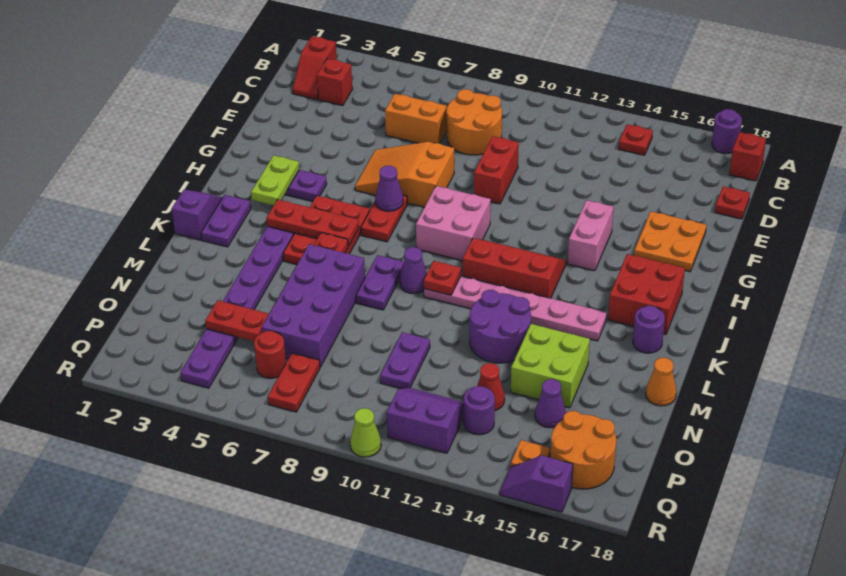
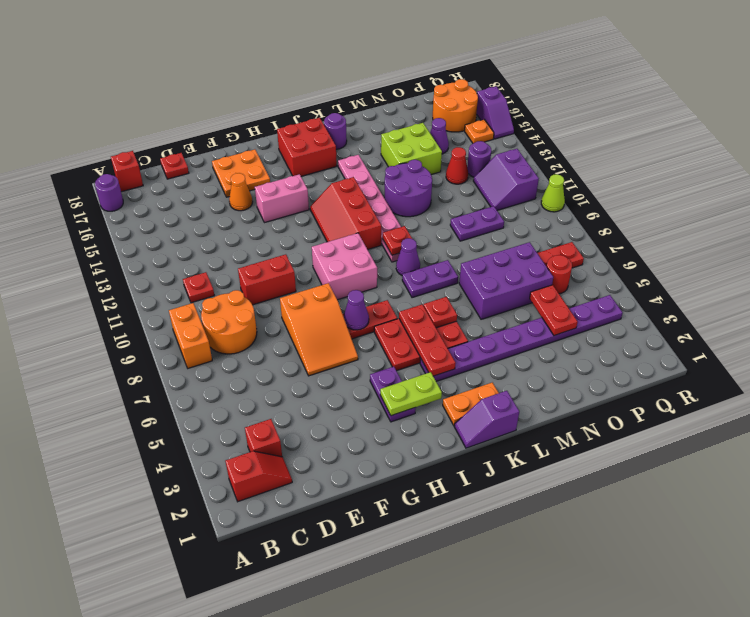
red 1x1 plate [619,124,653,155] -> red 1x1 plate moved to [183,272,214,303]
orange 1x2 brick [385,94,447,143] -> orange 1x2 brick moved to [169,303,212,368]
purple 1x2 plate [201,195,251,247] -> orange 1x2 plate [443,383,498,426]
purple 2x4 brick [262,244,365,367] -> purple 2x3 brick [459,242,553,319]
orange 1x1 cone [646,358,677,406] -> orange 1x1 cone moved to [229,173,253,211]

